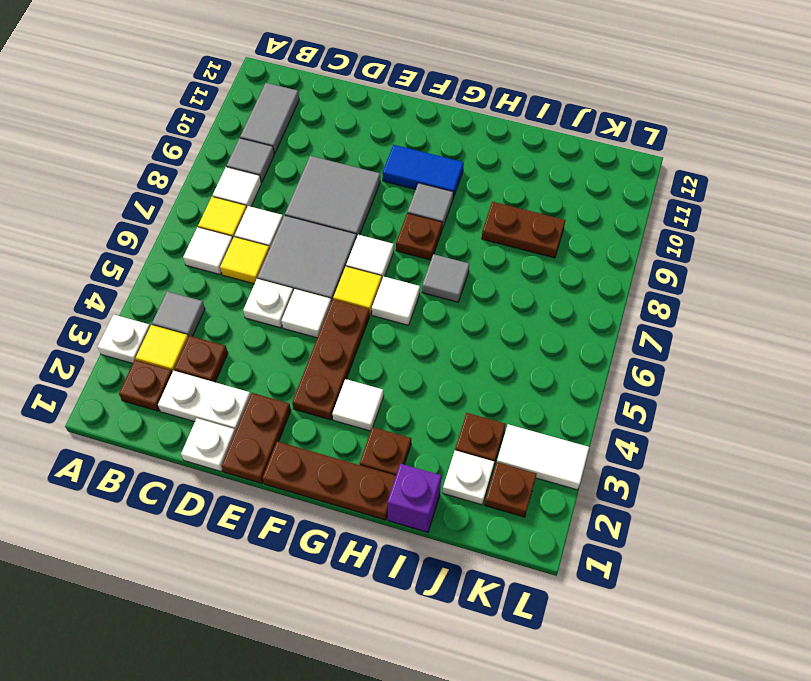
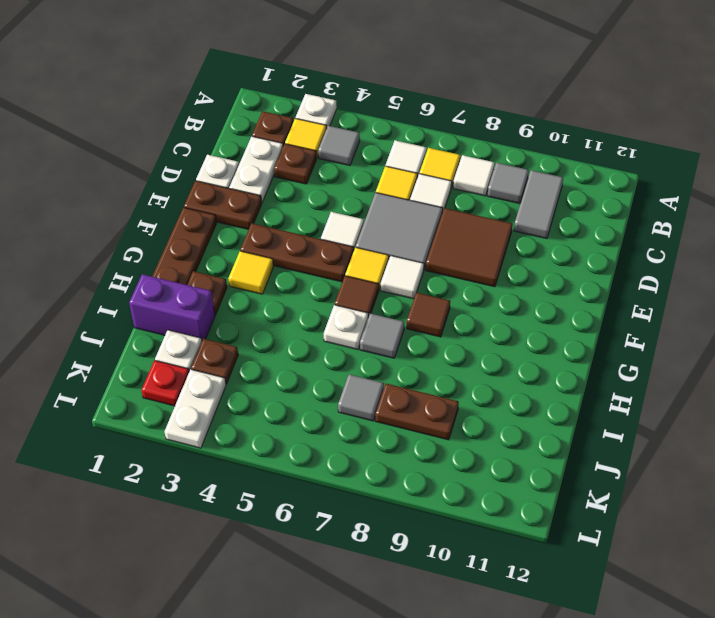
grey 1x2 tile [240,83,299,154] -> grey 1x2 tile turned to [514,170,563,239]
white 1x1 plate [243,279,293,328] -> white 1x1 plate moved to [324,305,368,349]
grey 2x2 tile [285,156,380,238] -> brown 2x2 tile [426,208,513,287]
blue 1x2 tile [382,145,464,198] -> none
white 1x1 tile [332,379,384,431] -> yellow 1x1 tile [228,251,273,294]
white 1x1 tile [372,277,420,325] -> brown 1x1 tile [335,276,379,317]
brown 1x1 plate [396,213,442,260] -> brown 1x1 tile [406,292,450,337]
grey 1x1 tile [408,183,453,229] -> grey 1x1 tile moved to [338,374,384,421]
purple 1x1 brick [387,464,441,532] -> purple 1x2 brick [129,274,215,340]
brown 1x2 plate [482,202,565,258] -> brown 1x2 plate turned to [375,384,459,440]
brown 1x1 plate [485,462,537,517] -> red 1x1 plate [142,360,189,406]
white 1x2 tile [497,424,589,490] -> white 1x2 plate [165,369,226,448]

